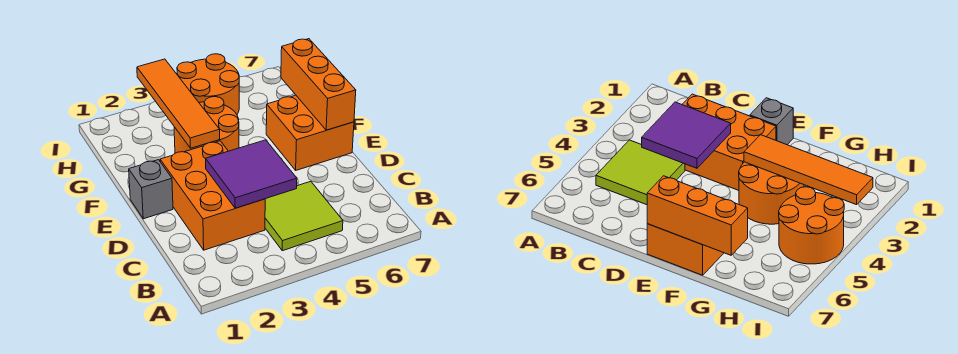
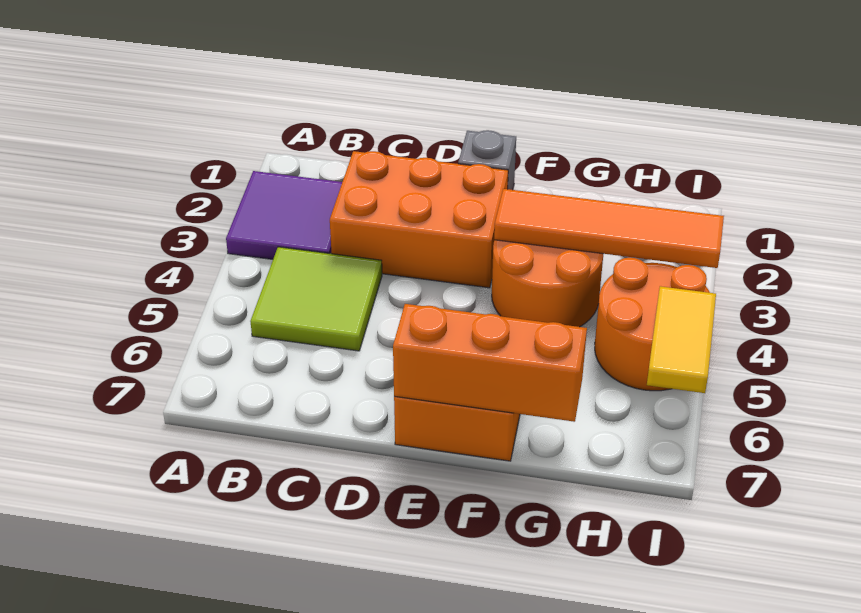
purple 2x2 tile [206,140,297,208] -> purple 2x2 tile moved to [226,171,342,259]
none -> yellow 1x2 tile [647,286,716,393]

